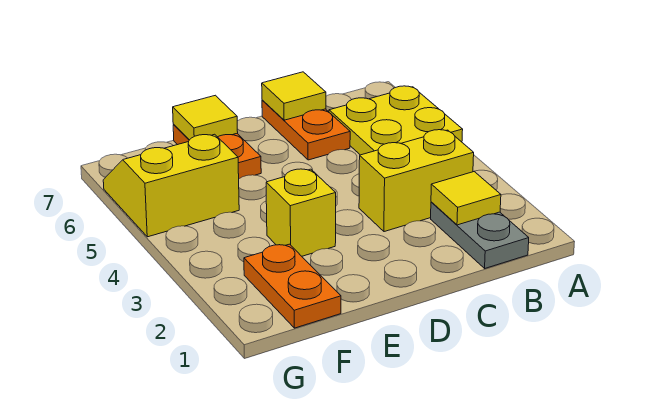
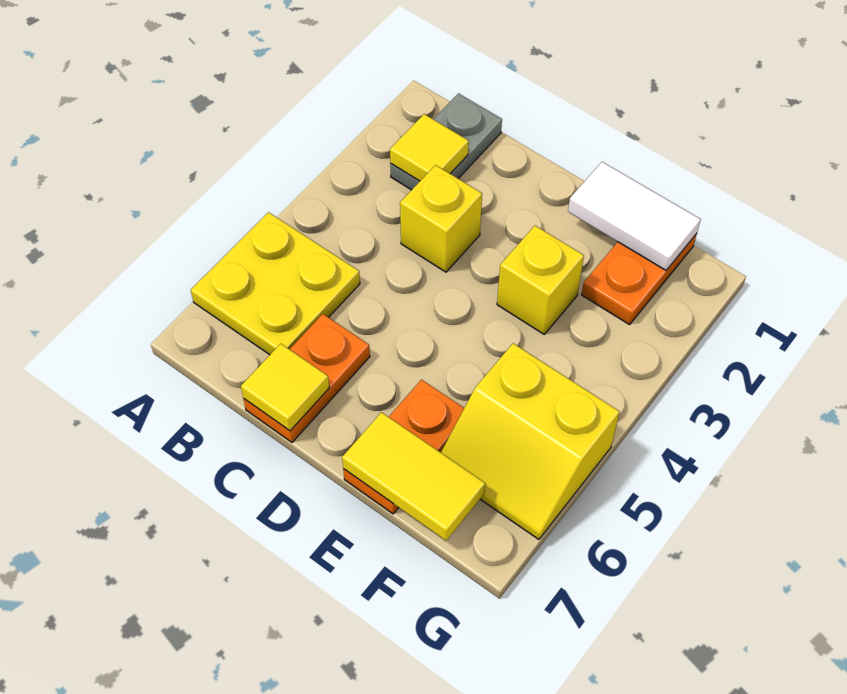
yellow 1x2 brick [359,130,474,232] -> yellow 1x1 brick [400,165,482,272]
none -> white 1x2 tile [568,162,701,270]
yellow 1x1 tile [173,95,238,140] -> yellow 1x2 tile [342,412,485,540]

